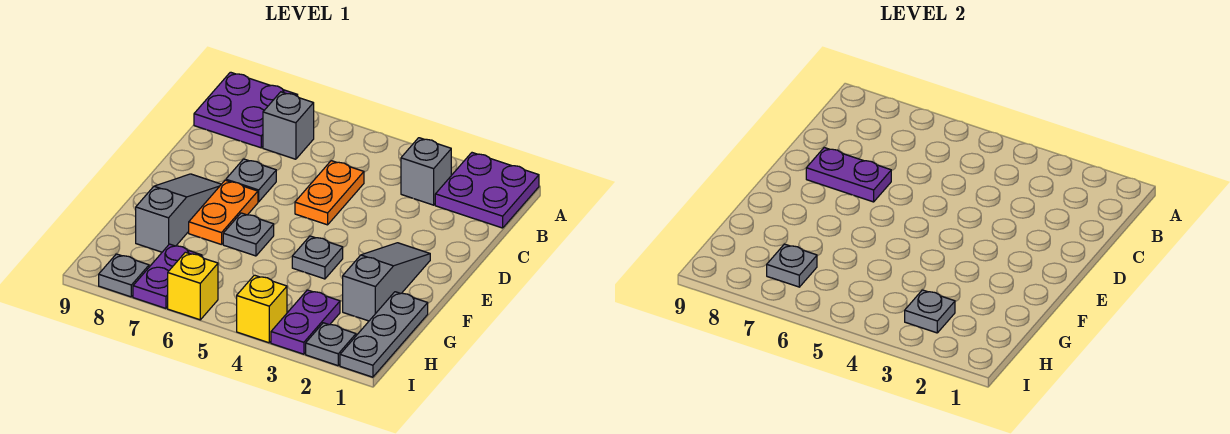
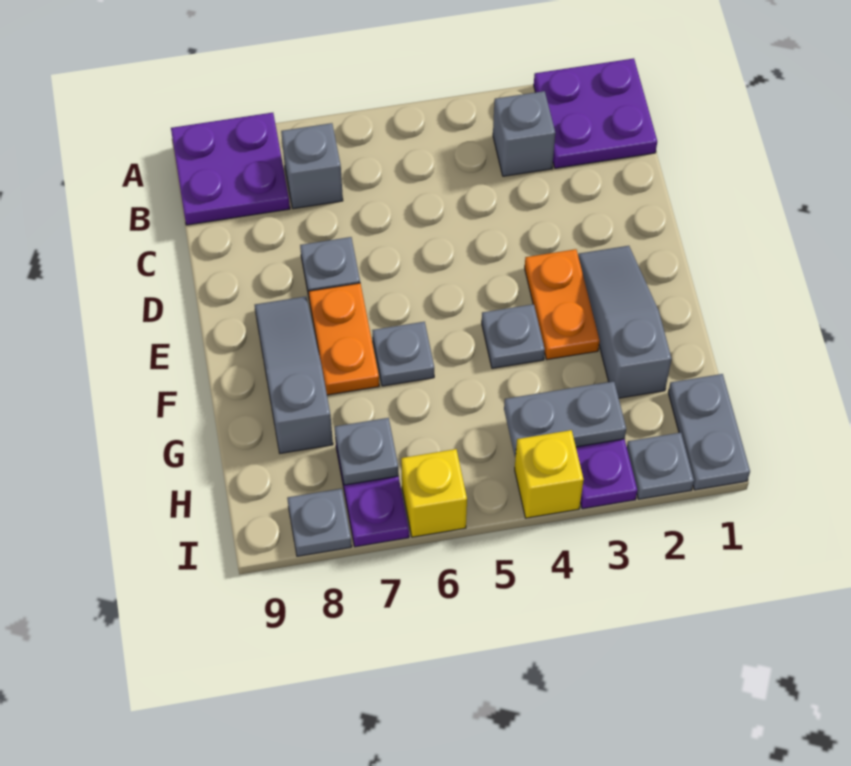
orange 1x2 plate [295,161,364,225] -> orange 1x2 plate moved to [525,249,600,360]
purple 1x2 plate [806,148,891,202] -> none
grey 1x3 plate [340,292,428,377] -> grey 1x2 plate [668,374,750,490]
grey 1x1 plate [905,290,955,333] -> grey 1x2 plate [504,381,626,457]

